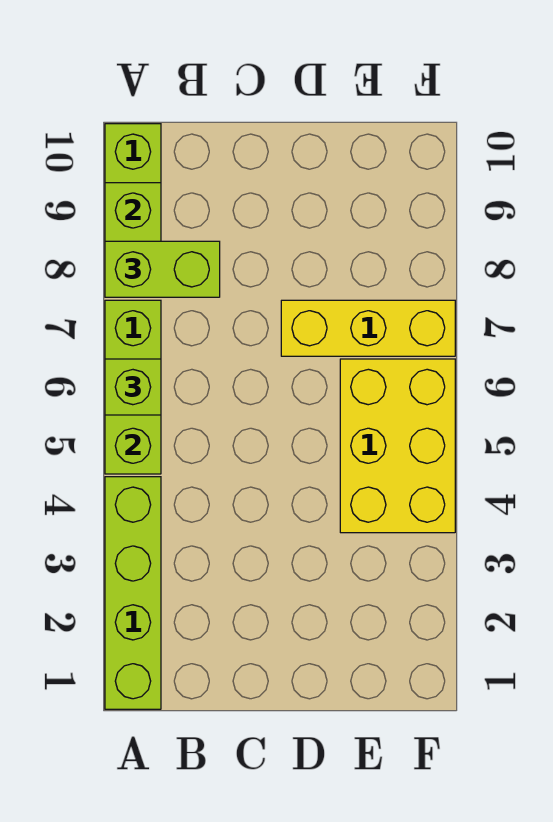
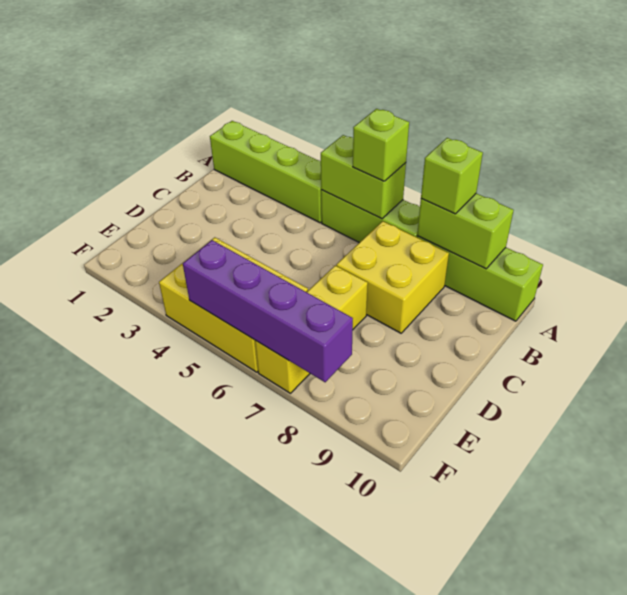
lime 1x2 brick [105,241,220,297] -> lime 1x1 brick [421,138,483,214]
none -> yellow 2x2 brick [336,221,449,333]
none -> purple 1x4 brick [183,240,353,382]

